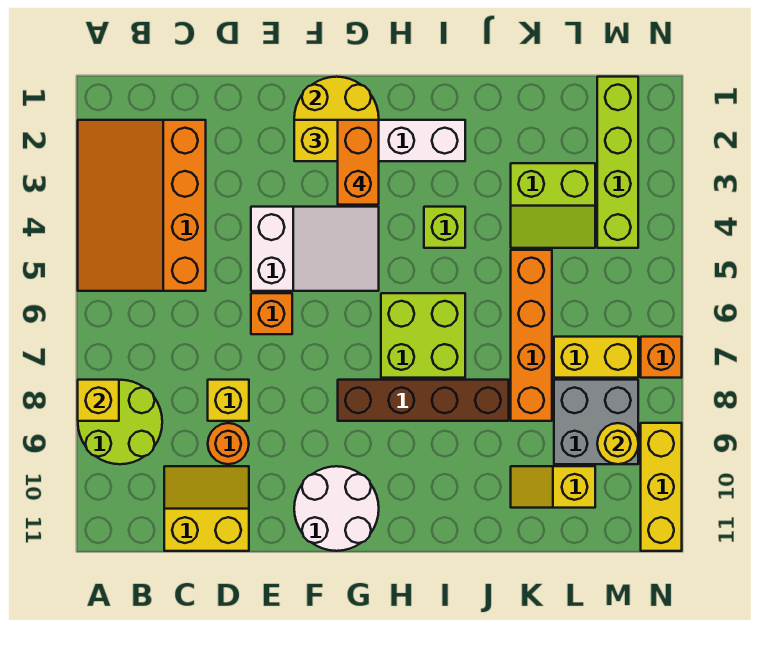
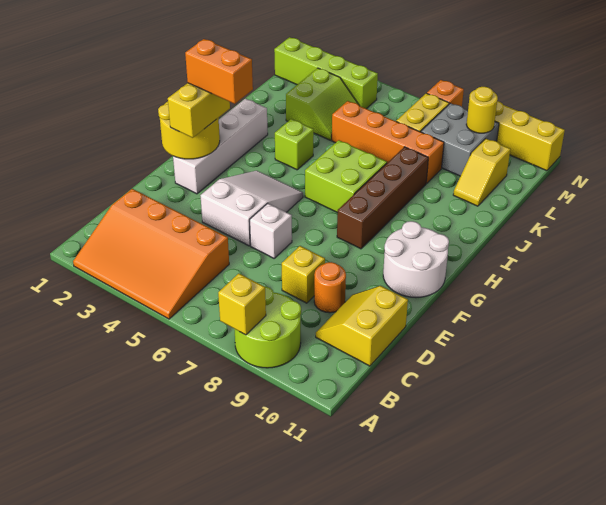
orange 1x1 brick [251,293,292,334] -> white 1x1 brick [250,203,292,258]

